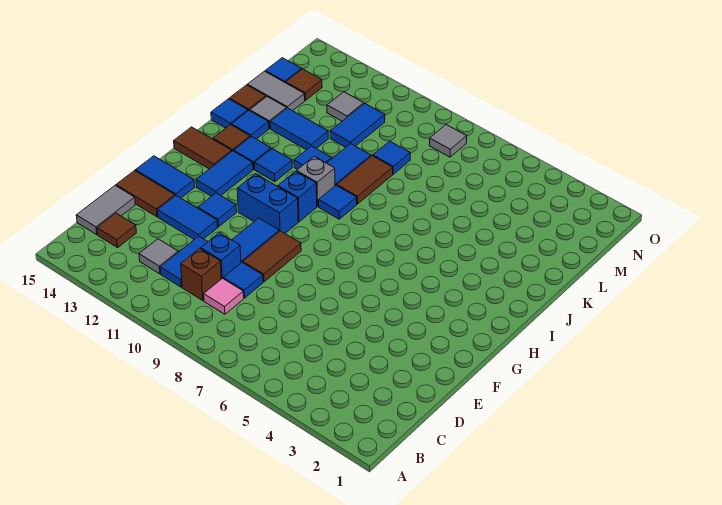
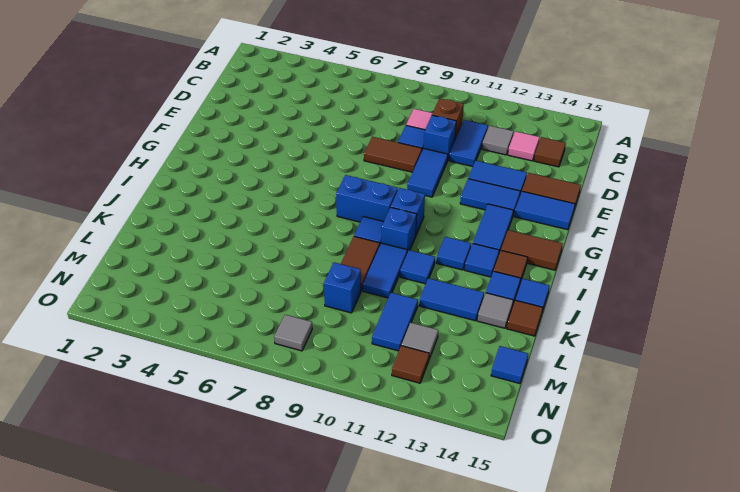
none -> pink 1x1 tile [508,131,540,161]
grey 1x2 tile [76,186,135,235] -> none
brown 1x2 tile [243,231,301,282] -> brown 1x2 tile turned to [364,137,422,172]
blue 1x1 tile [198,193,237,227] -> blue 1x2 tile [460,179,520,215]
blue 1x2 brick [237,174,298,233] -> blue 1x2 brick moved to [336,175,398,222]
grey 1x1 brick [297,156,335,207] -> blue 1x1 brick [381,207,417,252]
blue 1x1 tile [373,141,410,174] -> blue 1x1 brick [324,262,361,313]
grey 1x2 tile [247,71,305,111] -> none
brown 1x1 tile [286,69,322,100] -> brown 1x1 tile moved to [392,346,429,383]

